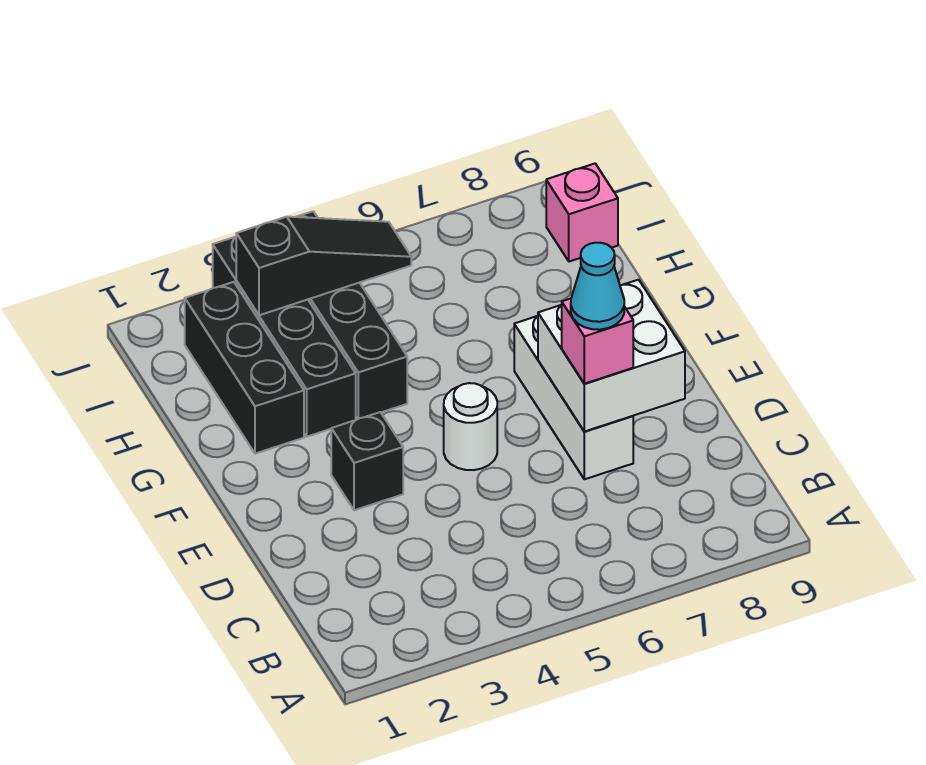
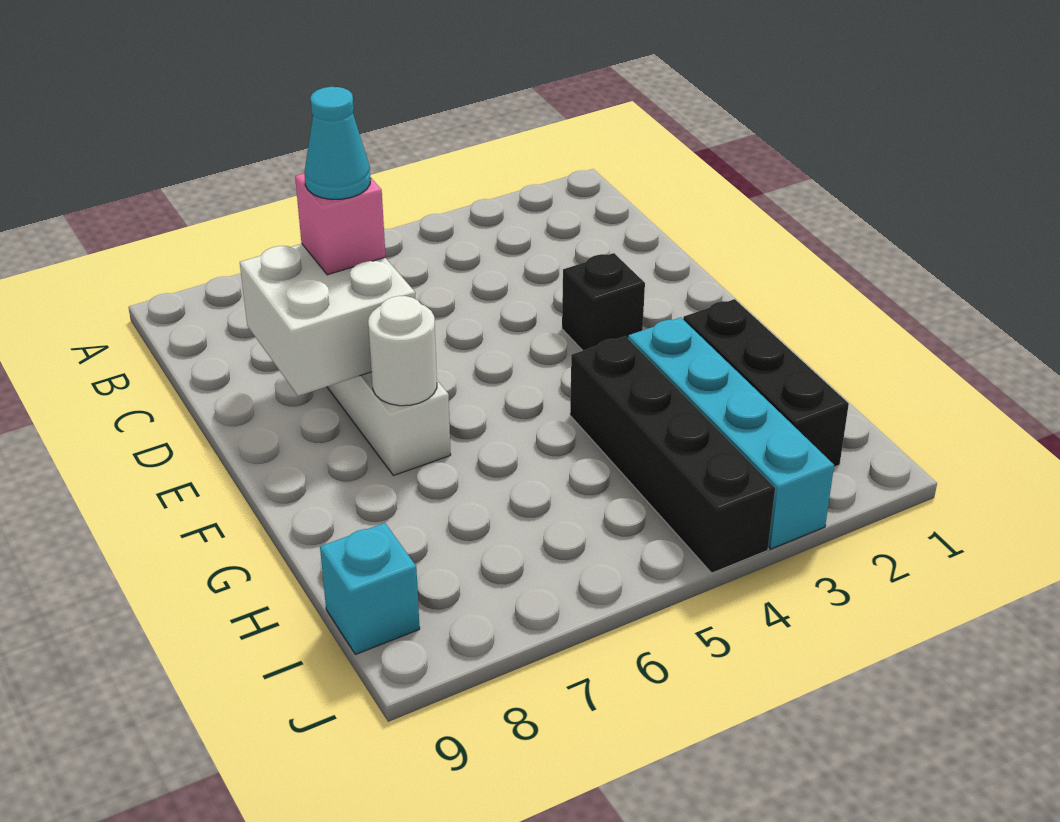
white 1x1 round brick [444,383,497,470] -> white 1x1 round brick moved to [368,296,437,406]
black 1x4 brick [213,237,356,437] -> cyan 1x4 brick [628,317,834,549]
black 1x3 slope [236,217,411,315] -> none
pink 1x1 brick [546,164,618,262] -> cyan 1x1 brick [320,523,420,654]

